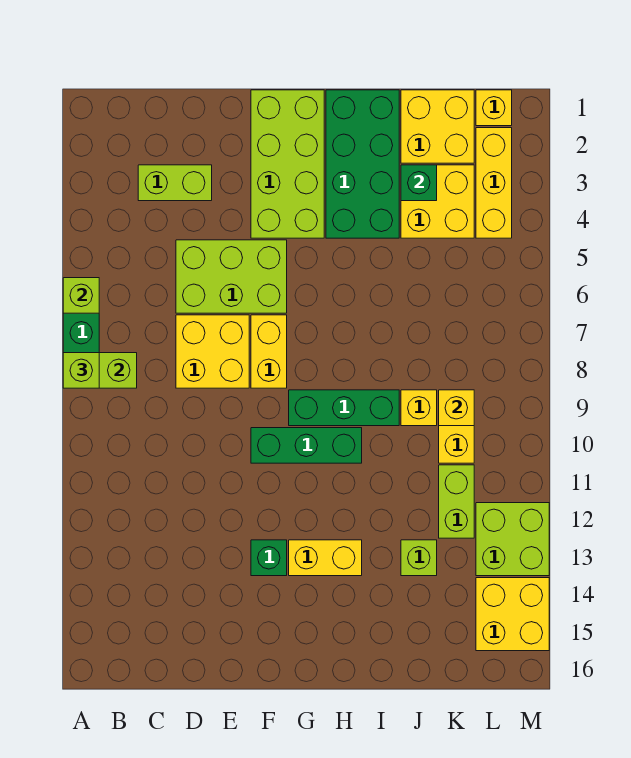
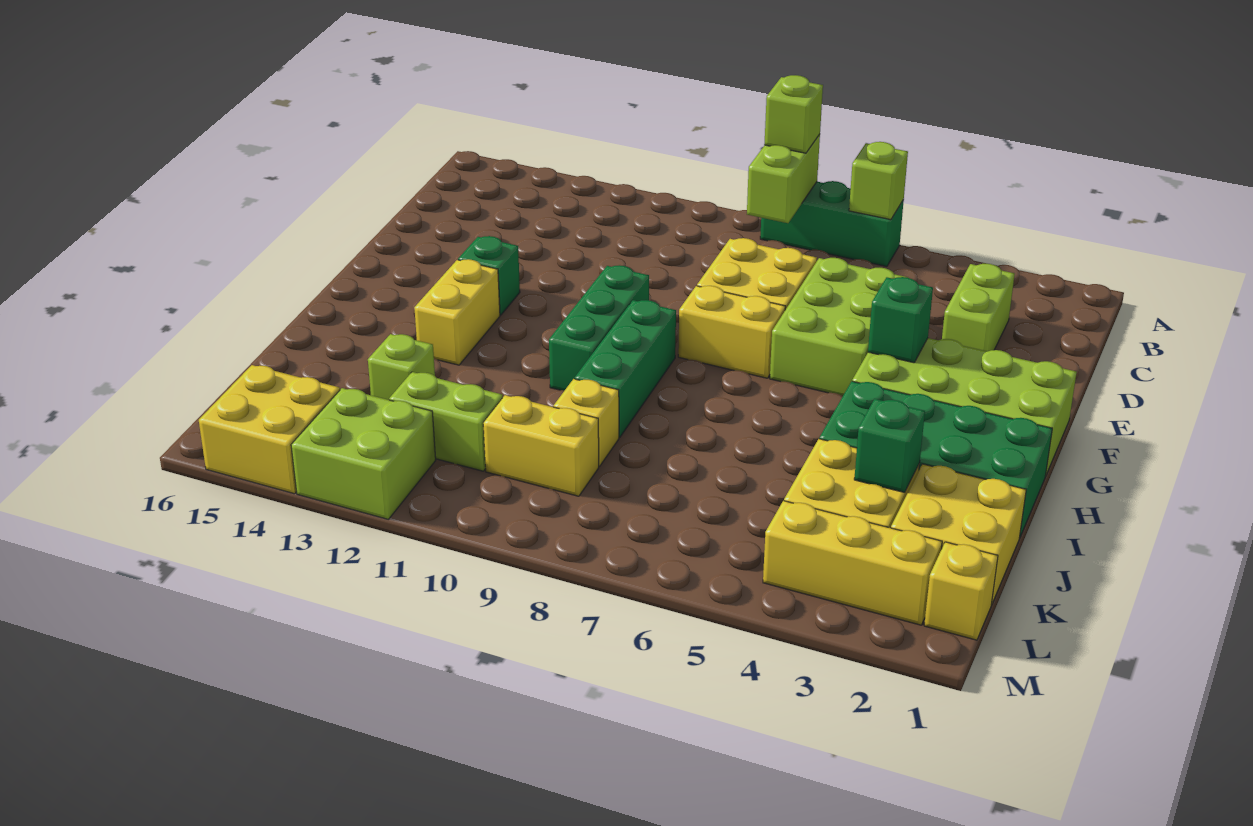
none -> green 1x1 brick [868,277,933,363]
yellow 1x1 brick [439,390,474,426] -> none

